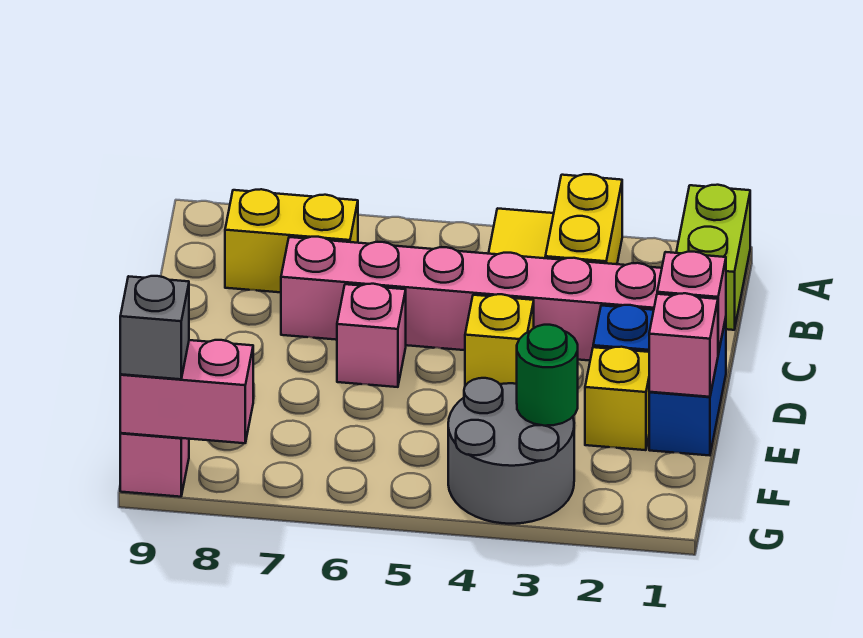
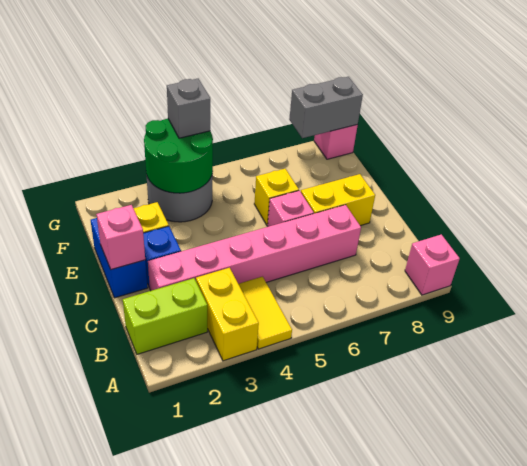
lime 1x2 brick [676,185,750,330] -> lime 1x2 brick turned to [123,278,207,354]
yellow 1x2 brick [225,189,358,292] -> yellow 1x2 brick moved to [301,174,375,226]
yellow 1x1 brick [465,294,534,386] -> yellow 1x1 brick moved to [254,169,299,226]
pink 1x1 brick [649,293,718,397] -> pink 1x1 brick moved to [405,234,460,295]
green 1x1 round brick [517,325,578,426] -> green 2x2 round brick [144,119,213,193]
pink 1x2 brick [120,340,253,443] -> grey 1x2 brick [289,77,363,138]
grey 1x1 brick [120,276,189,379] -> grey 1x1 brick moved to [167,79,210,138]

